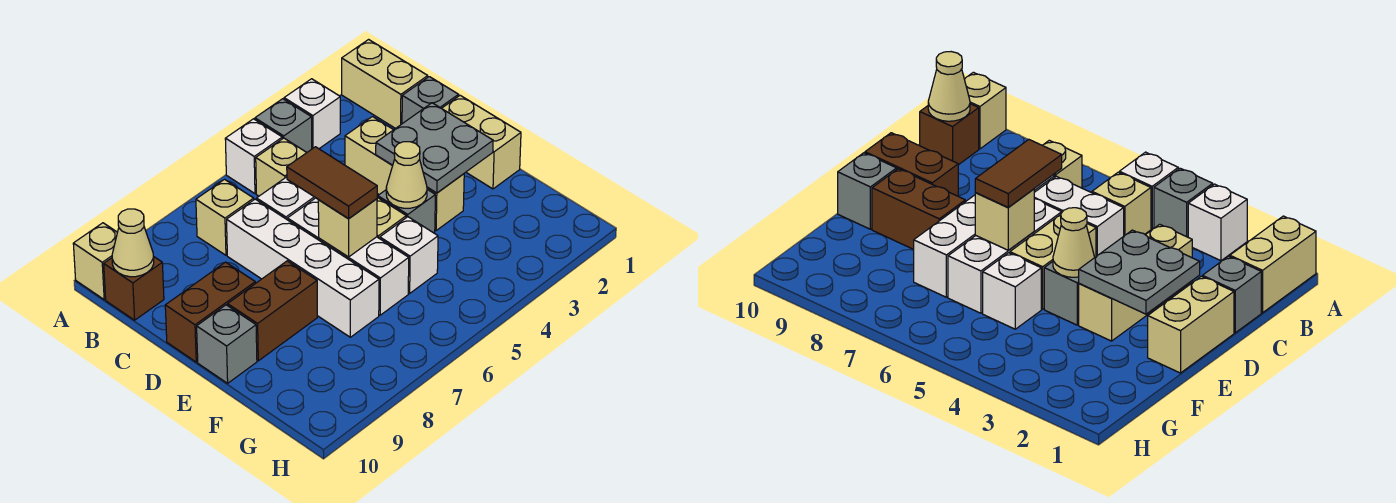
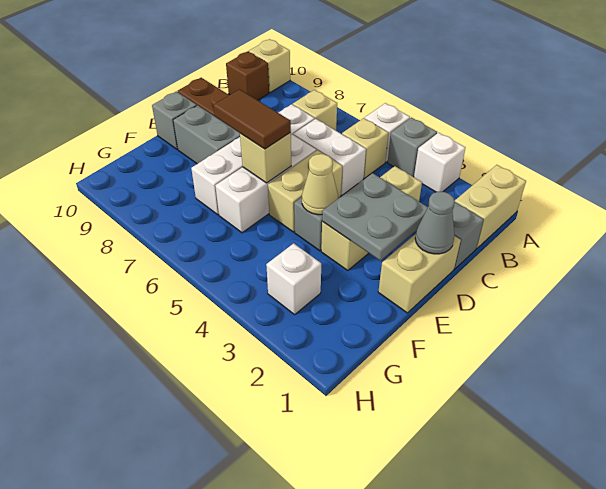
tan 1x1 cone [112,209,154,277] -> none
none -> grey 1x1 cone [415,192,455,254]
brown 1x2 tile [287,147,377,218] -> brown 1x2 tile turned to [213,89,291,149]
brown 1x2 brick [228,261,317,361] -> grey 1x2 brick [173,105,240,164]
white 1x1 brick [380,217,438,293] -> white 1x1 brick moved to [266,243,321,315]

